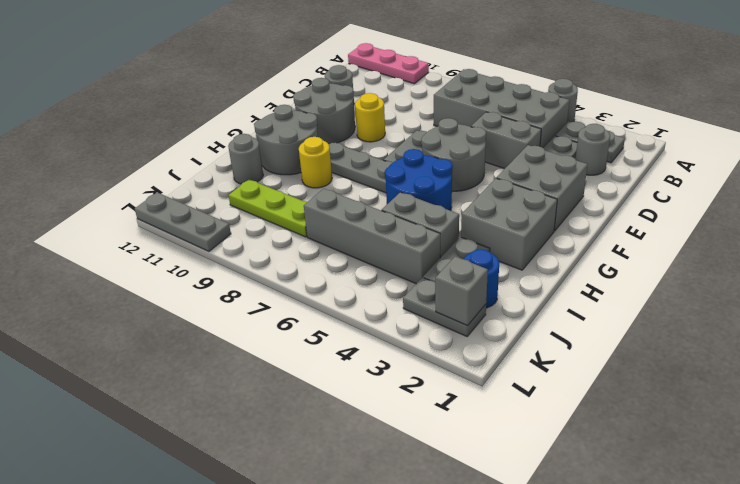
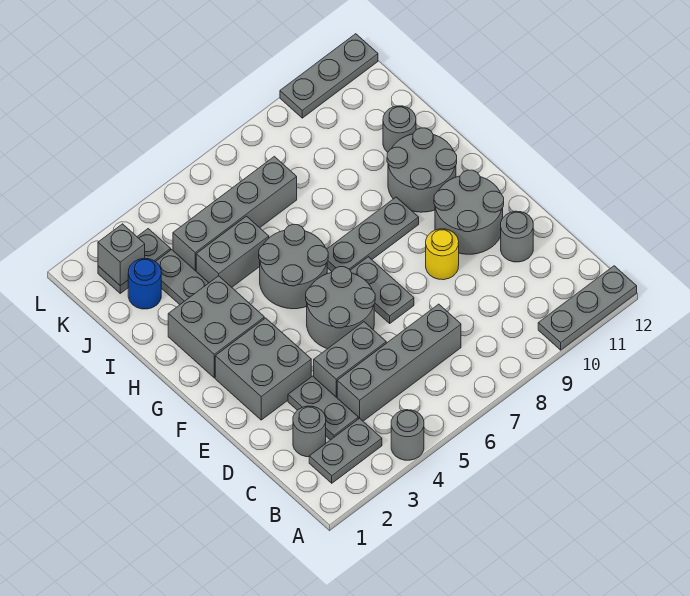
pink 1x3 plate [348,43,429,84] -> grey 1x3 plate [538,266,637,350]
grey 2x4 brick [434,69,569,148] -> grey 1x4 brick [337,304,461,421]
blue 2x2 round brick [385,149,453,211] -> grey 2x2 round brick [259,224,328,309]
yellow 1x1 round brick [299,137,332,188] -> none
lime 1x3 plate [229,179,307,237] -> none

